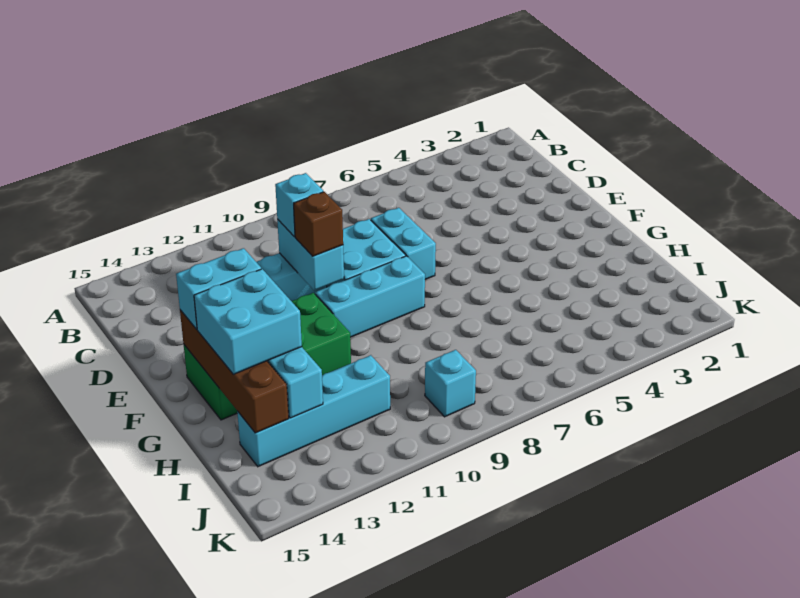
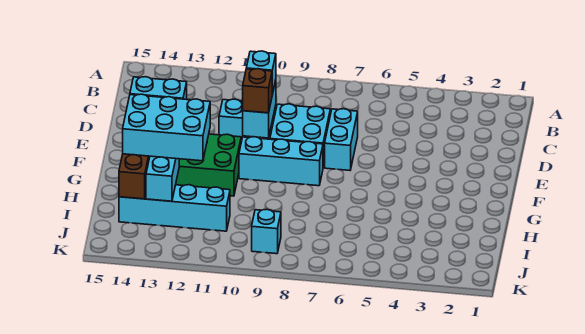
cyan 2x2 brick [194,269,302,374] -> cyan 2x3 brick [123,94,210,161]

